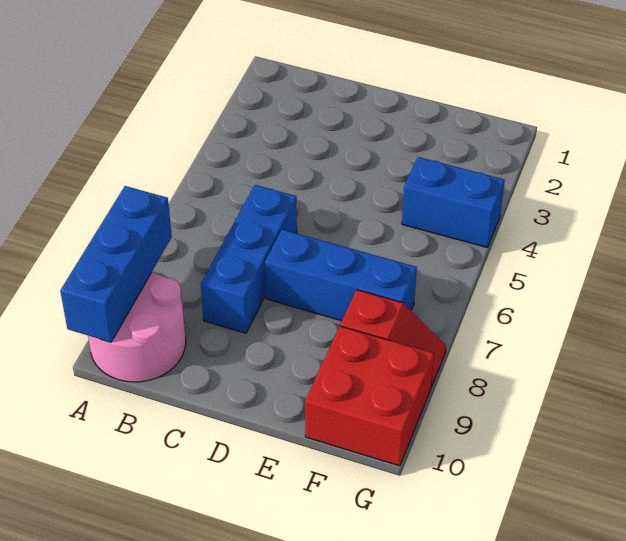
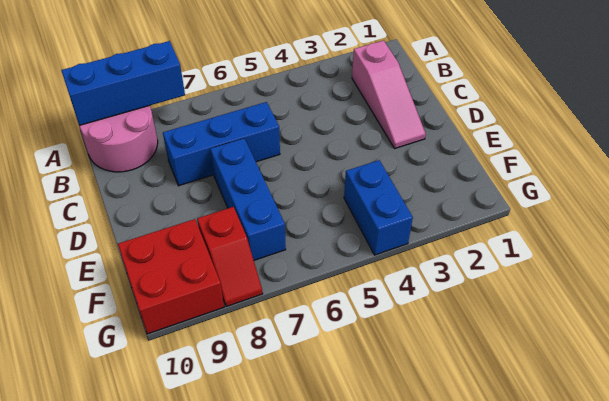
none -> pink 1x3 slope [352,40,426,148]

